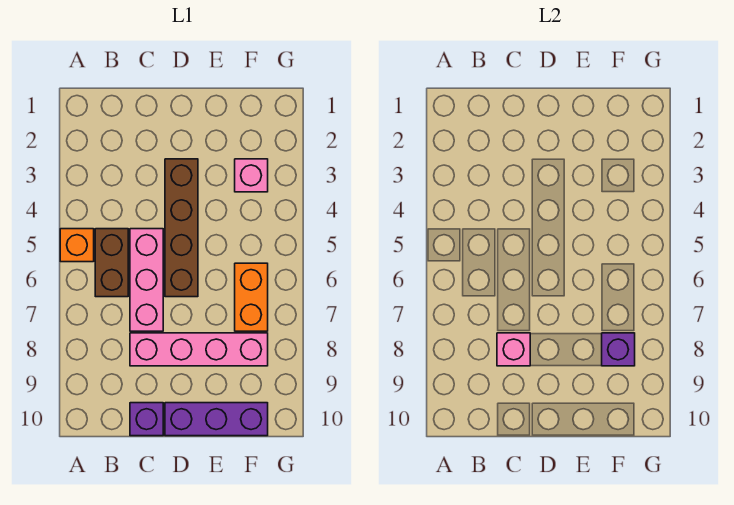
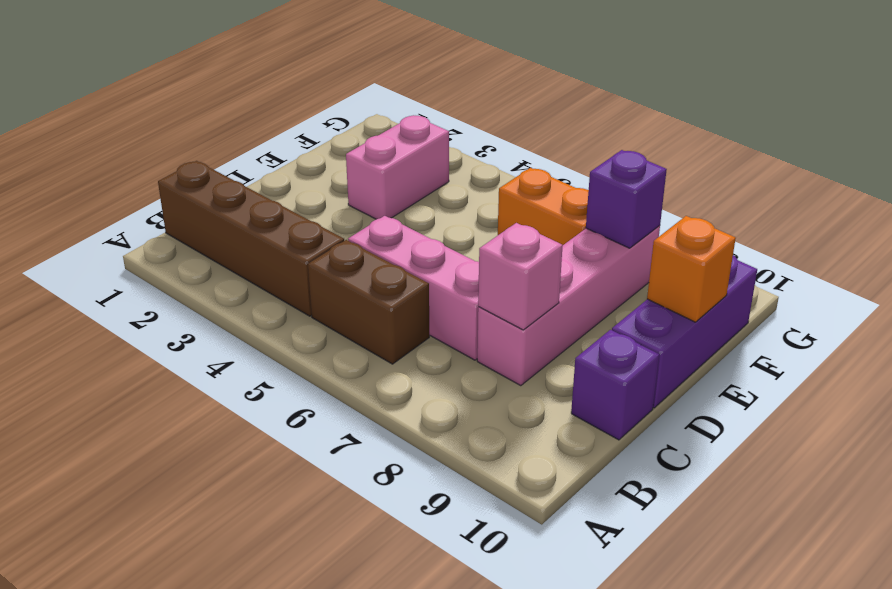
orange 1x1 brick [60,229,94,262] -> orange 1x1 brick moved to [647,216,736,322]
brown 1x4 brick [165,159,198,297] -> brown 1x4 brick moved to [158,161,344,316]
pink 1x1 brick [235,159,268,192] -> pink 1x2 brick [346,115,449,219]

